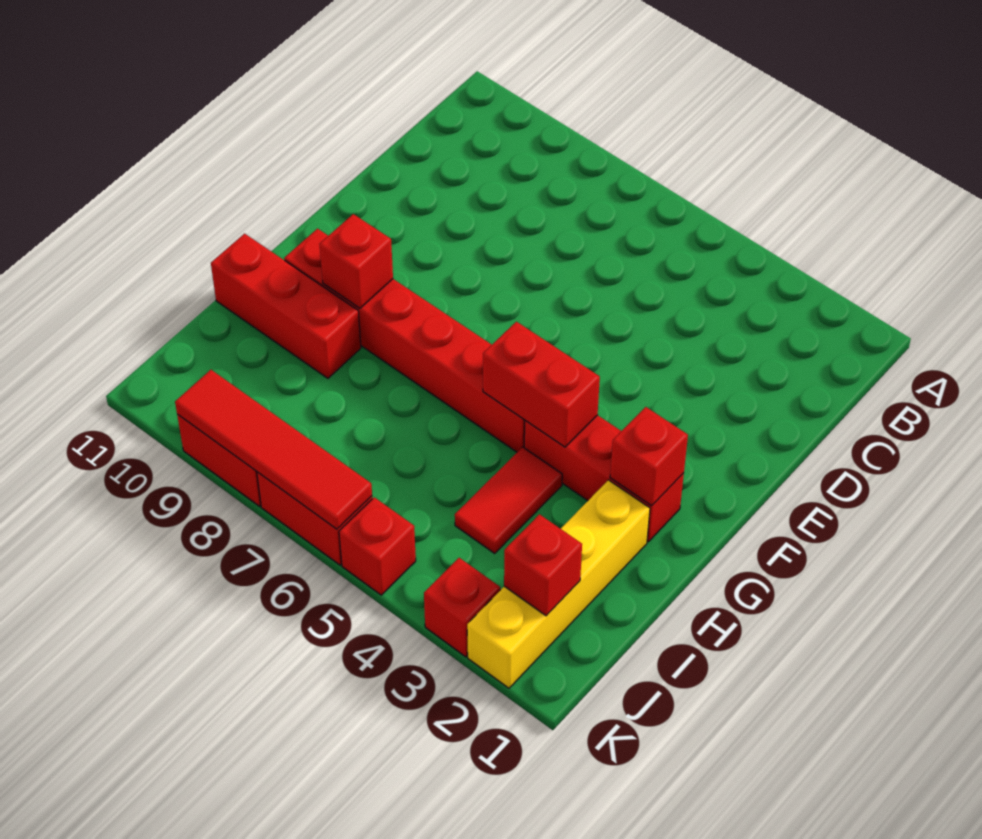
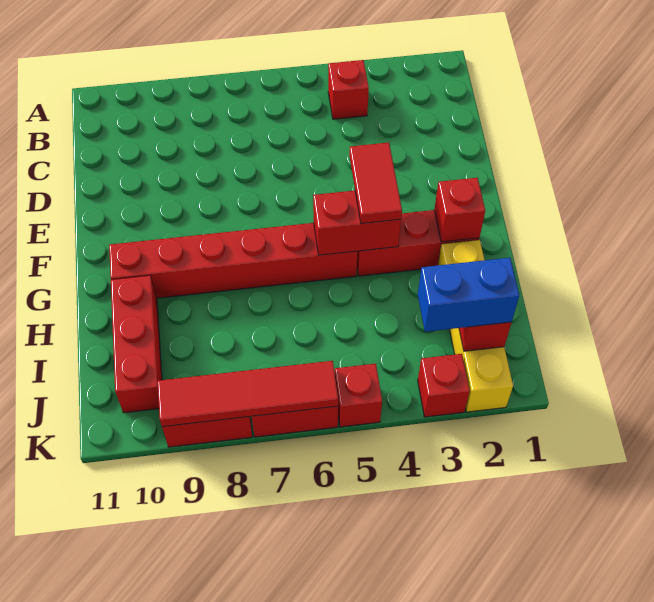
red 1x1 brick [319,214,393,308] -> red 1x1 brick moved to [328,60,369,119]
red 1x2 tile [455,447,562,553] -> red 1x2 tile moved to [349,143,402,224]
red 1x3 brick [211,234,361,378] -> red 1x3 brick turned to [111,276,162,413]
none -> blue 1x2 brick [418,258,519,332]

